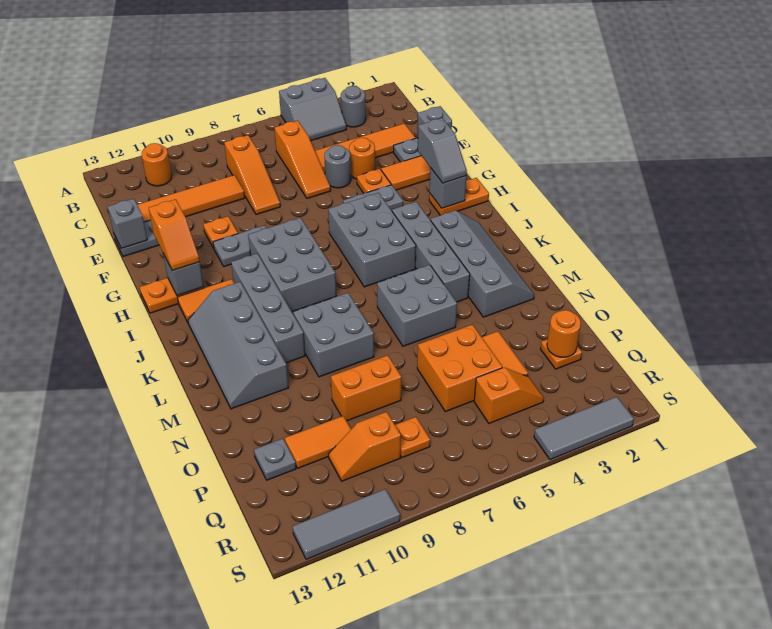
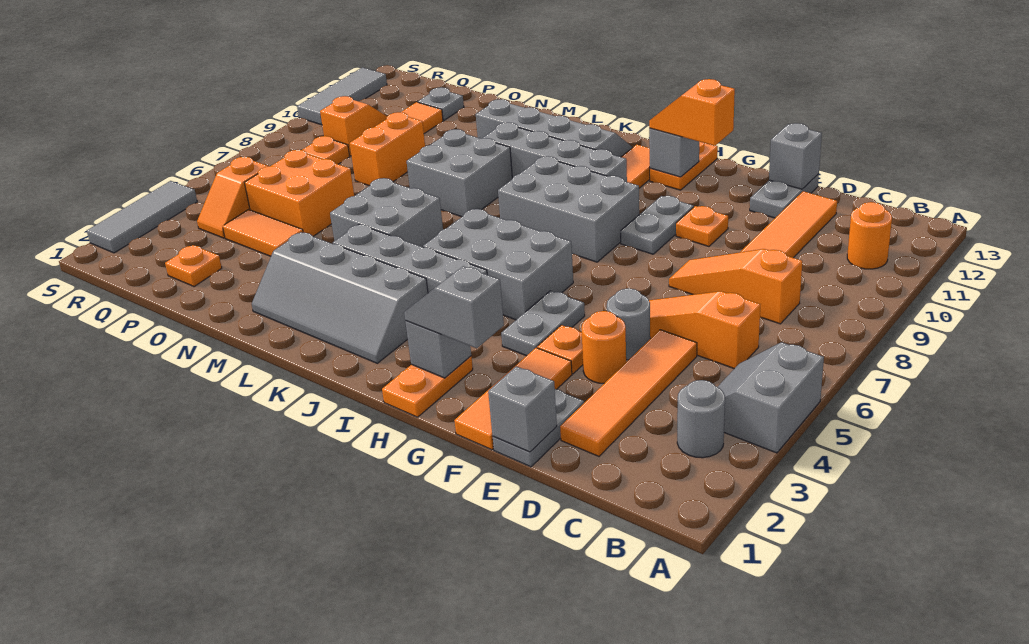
orange 1x1 round brick [547,310,581,357] -> none

